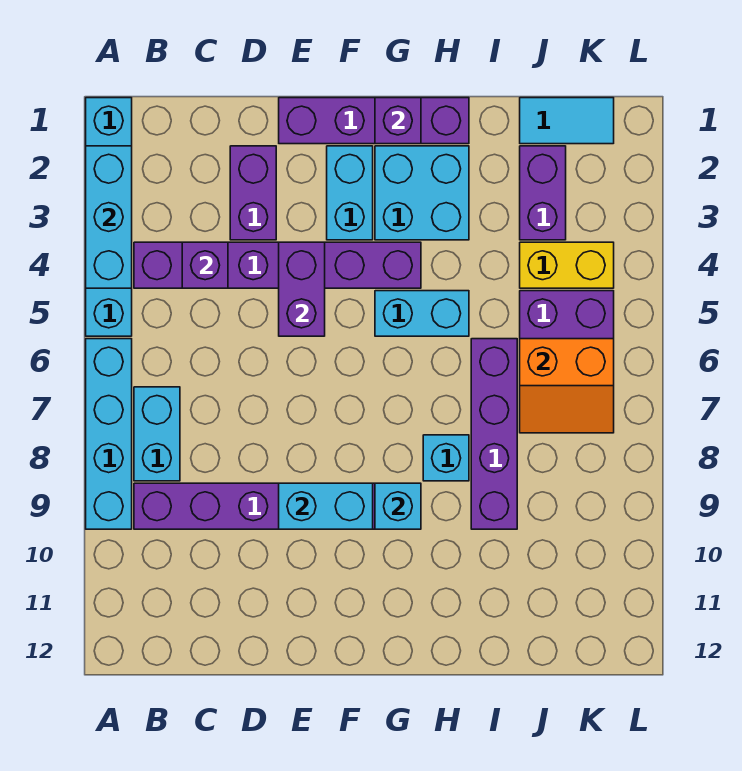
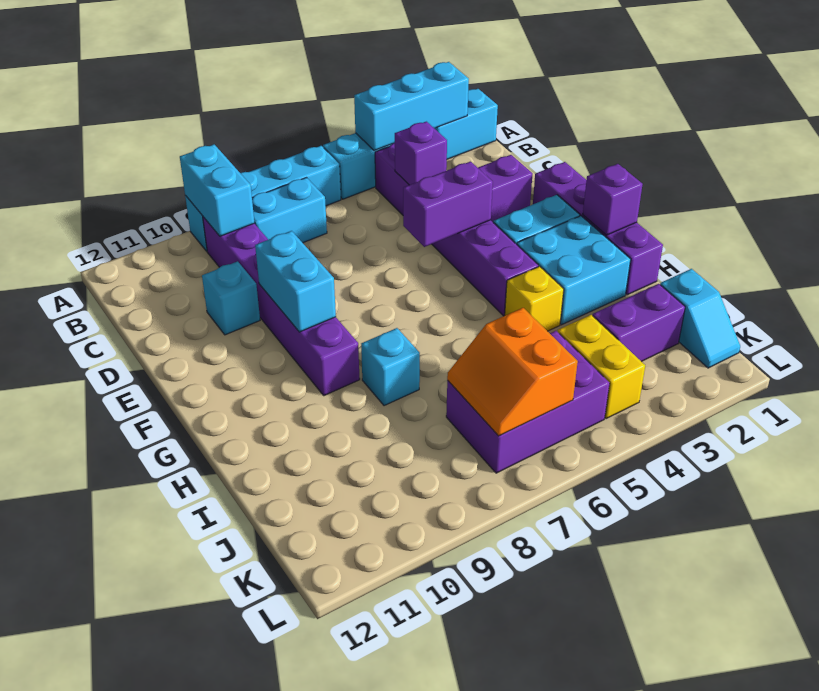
cyan 1x2 brick [375,291,469,336] -> cyan 1x2 brick moved to [180,144,254,236]
cyan 1x1 brick [375,483,421,529] -> cyan 1x1 brick moved to [202,261,260,335]
none -> yellow 1x1 brick [505,266,564,331]
purple 1x4 brick [471,339,517,529] -> none
cyan 1x2 tile [520,98,614,144] -> cyan 1x2 slope [660,269,740,368]

